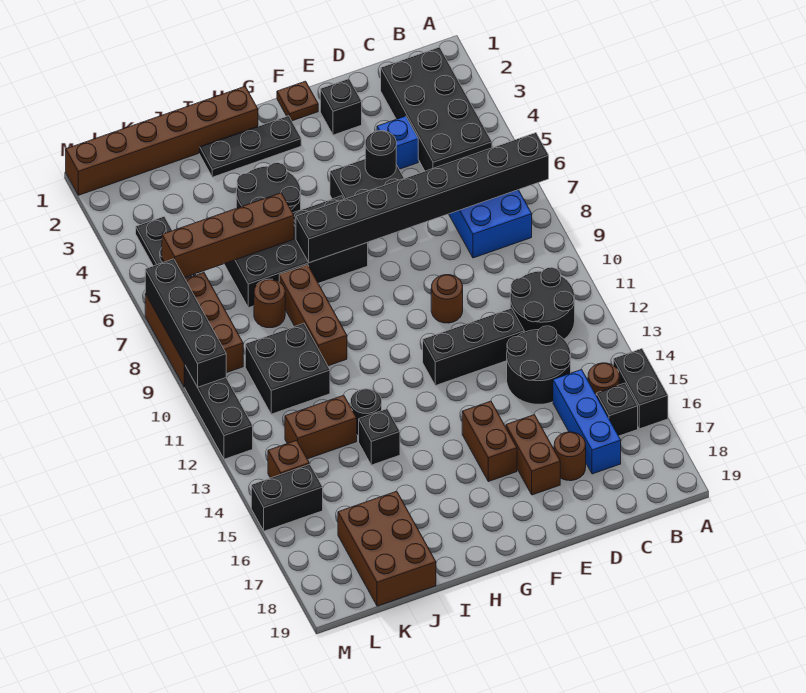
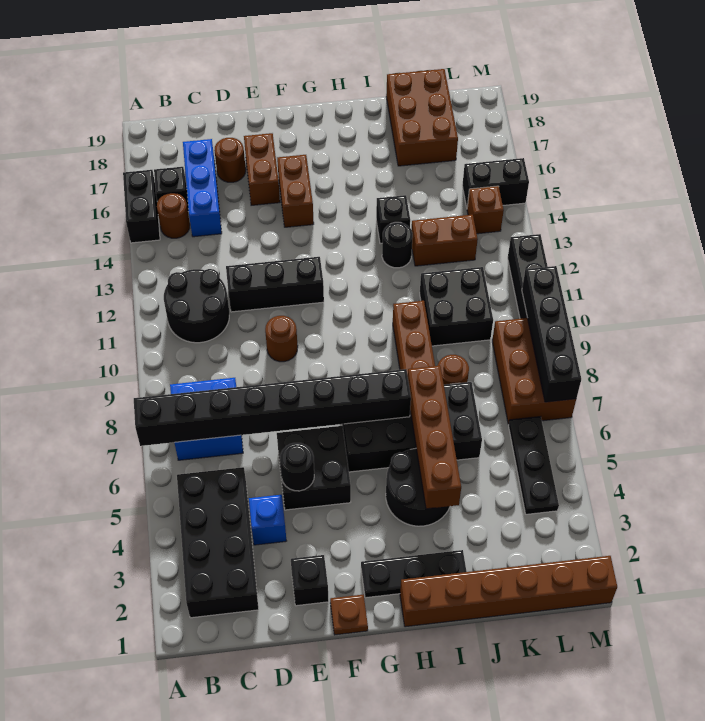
black 2x2 round brick [507,326,571,404] -> none
brown 1x4 brick [162,193,294,278] -> brown 1x4 brick turned to [408,366,461,509]

